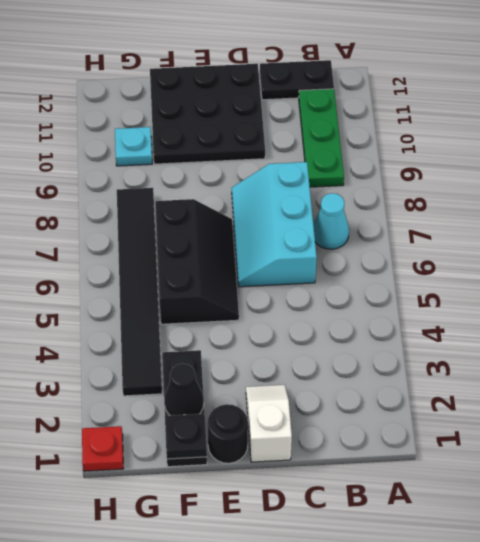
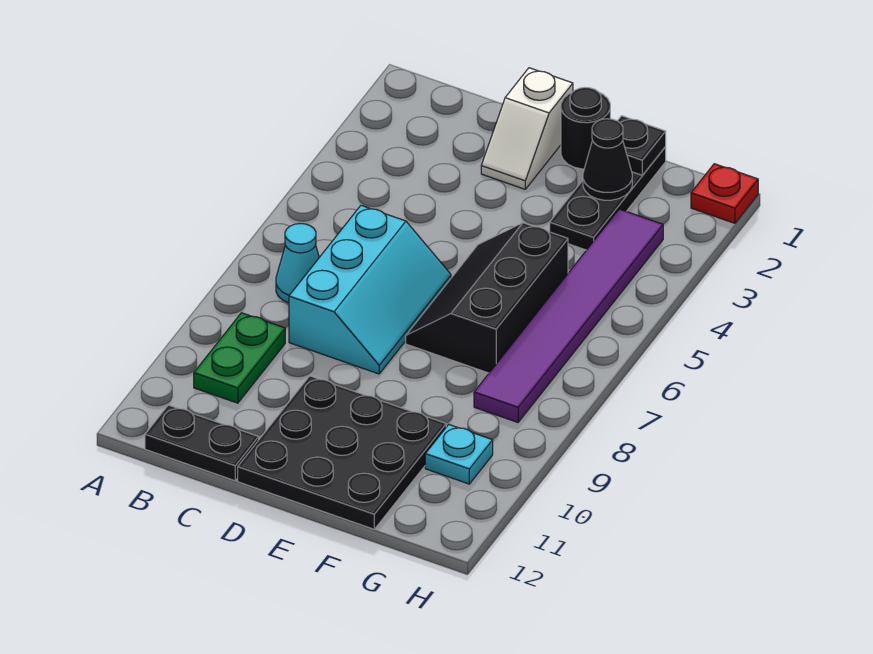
green 1x3 plate [299,89,344,187] -> green 1x2 plate [194,313,285,403]
black 1x6 tile [117,188,162,396] -> purple 1x6 tile [474,209,663,422]

